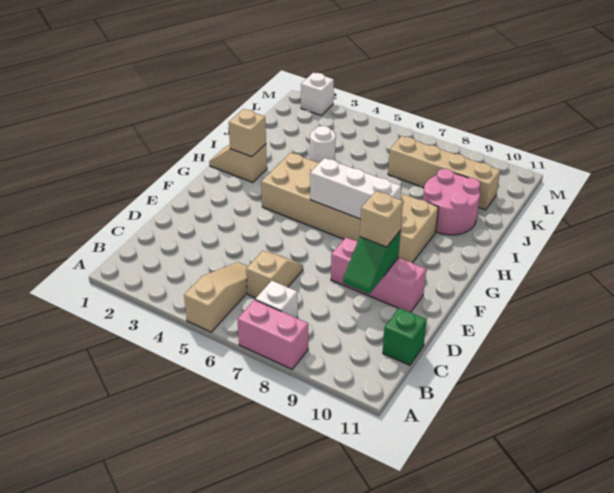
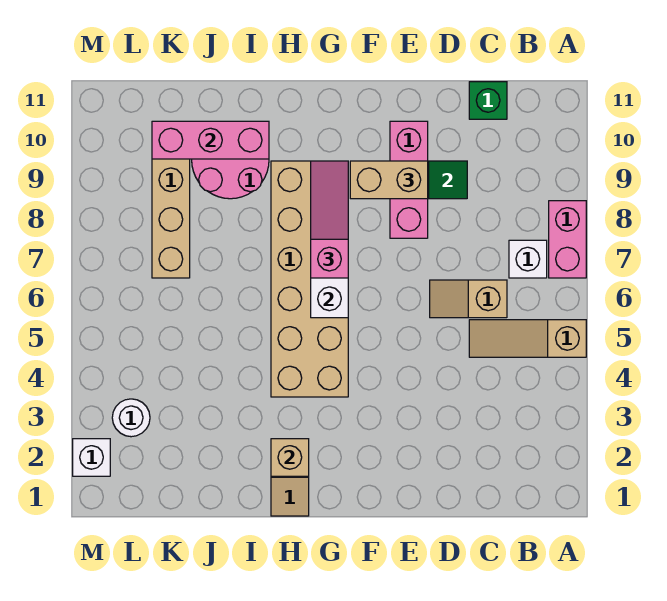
tan 1x1 brick [360,191,403,247] -> tan 1x2 brick [350,161,428,199]
none -> pink 1x3 slope [311,161,348,278]
none -> pink 1x3 brick [152,121,269,159]
white 1x1 round brick [310,126,336,163] -> white 1x1 round brick moved to [112,399,150,437]

